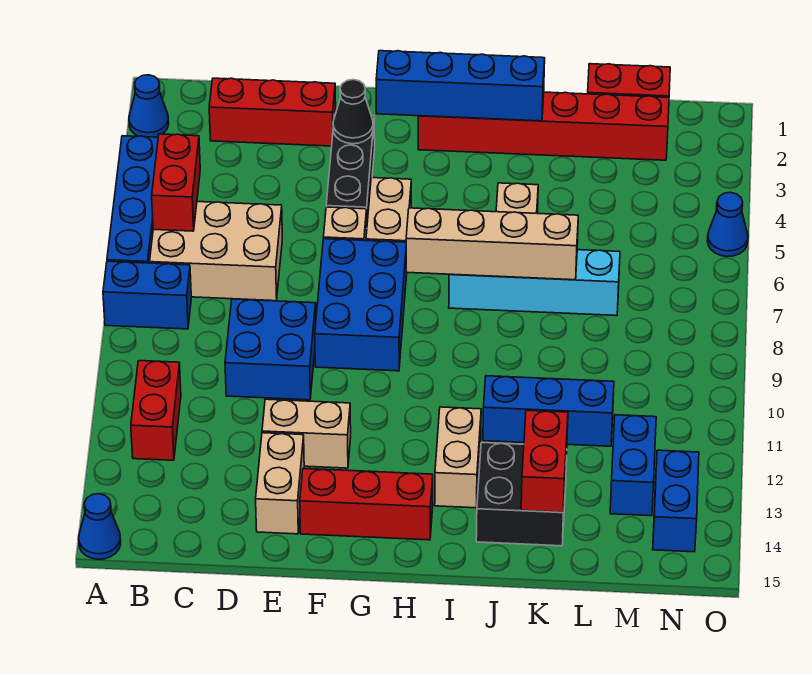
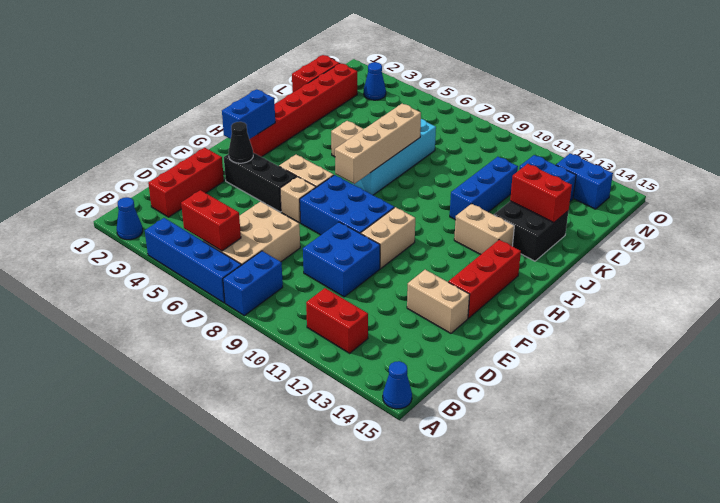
tan 1x2 brick [262,399,351,468] -> tan 1x2 brick moved to [361,207,415,269]
blue 1x4 brick [376,51,545,121] -> blue 1x2 brick [222,89,275,139]
blue 1x1 cone [707,192,748,257] -> blue 1x1 cone moved to [364,62,386,100]

